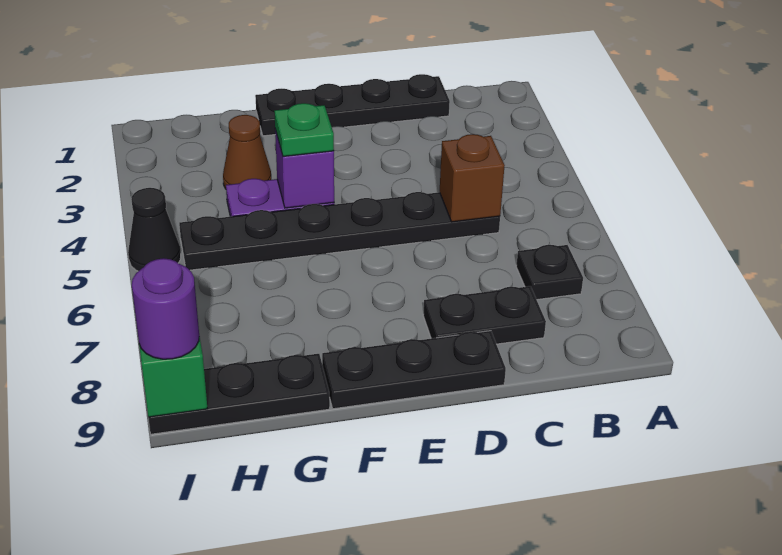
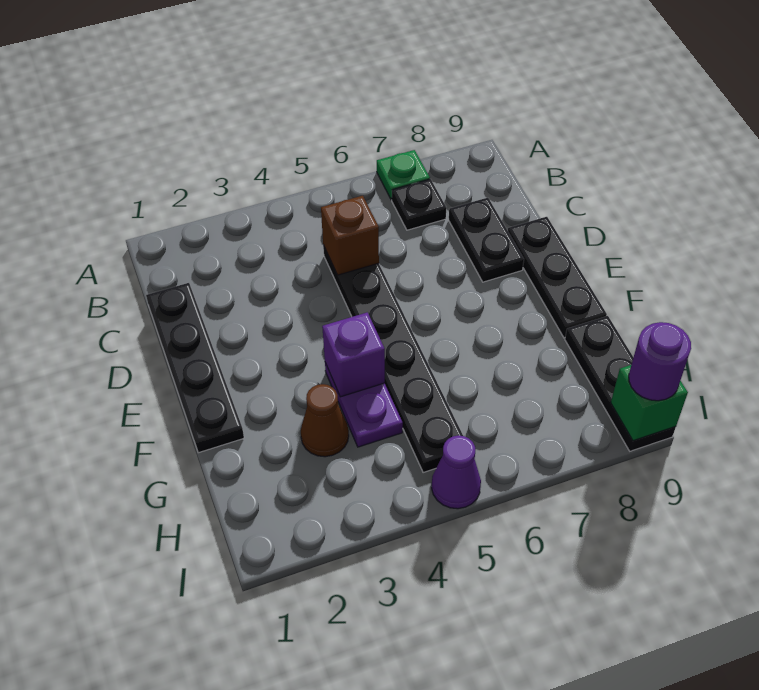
green 1x1 plate [274,103,334,156] -> green 1x1 plate moved to [377,150,430,200]
black 1x1 cone [128,188,181,271] -> purple 1x1 cone [432,435,481,509]

